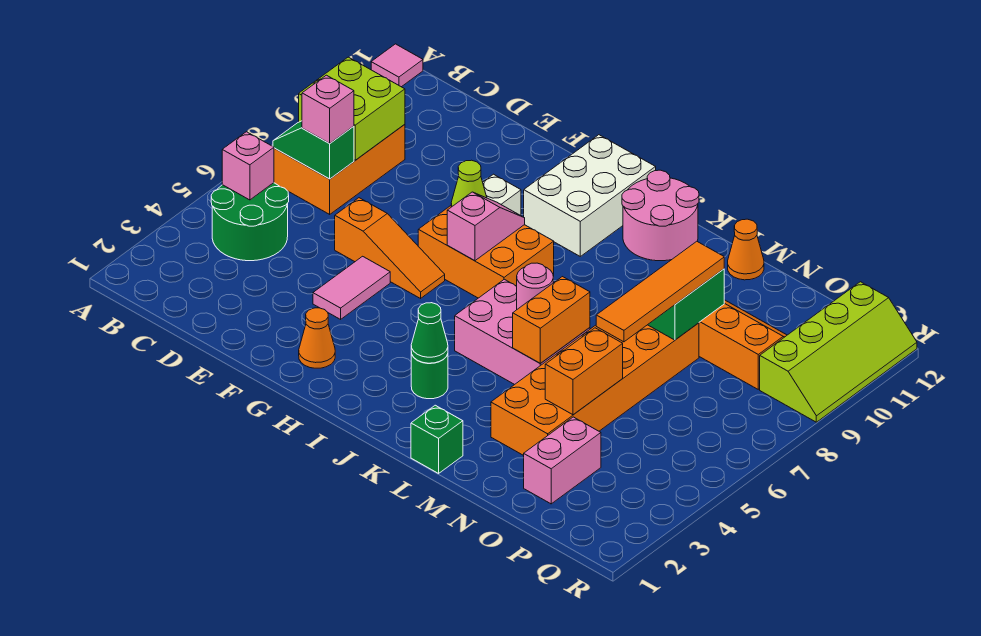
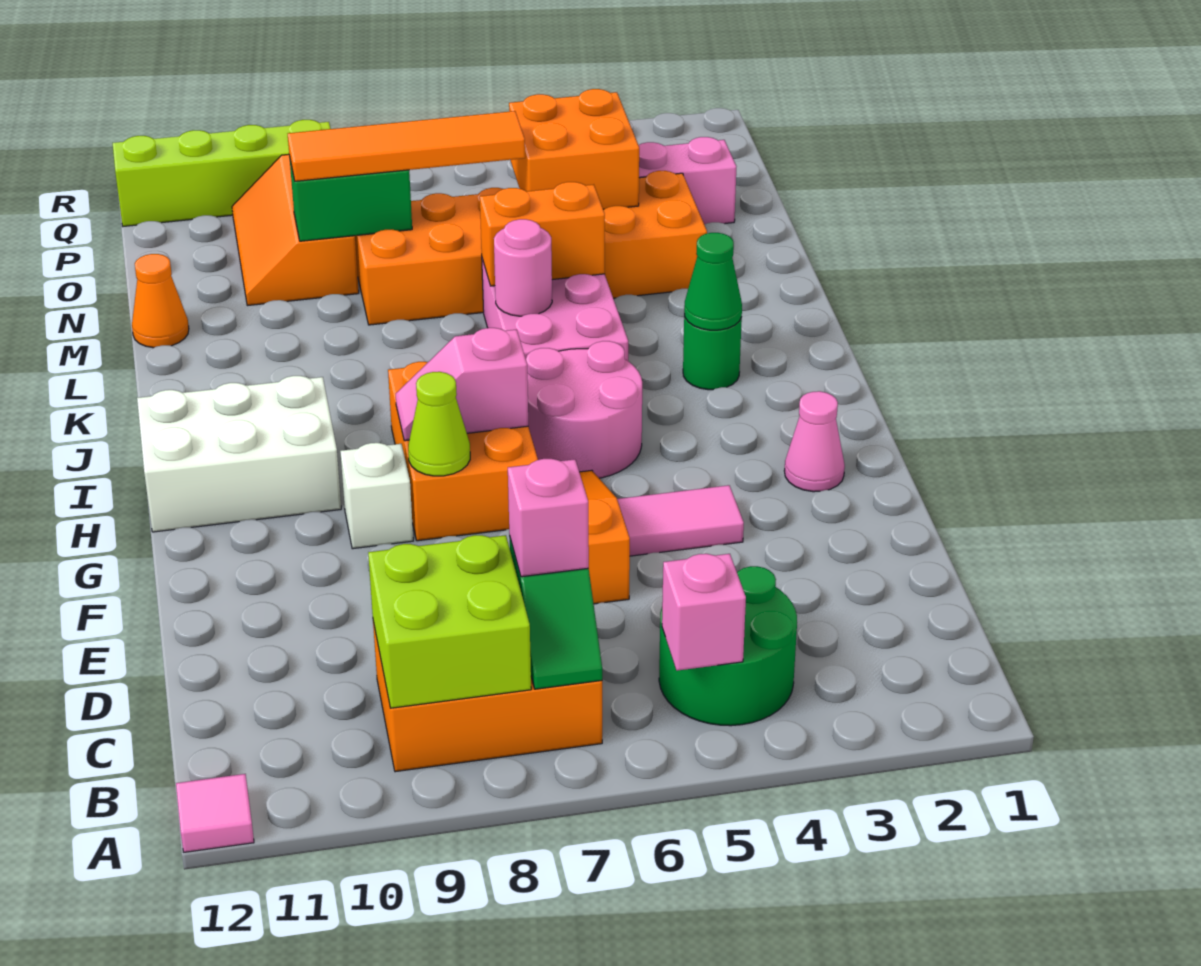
orange 1x1 cone [299,308,335,368] -> pink 1x1 cone [784,391,845,492]
pink 2x2 round brick [622,170,699,261] -> pink 2x2 round brick moved to [526,341,642,478]
green 1x1 brick [411,405,463,473] -> none
orange 1x2 brick [545,328,623,415] -> orange 2x2 brick [509,89,639,210]

